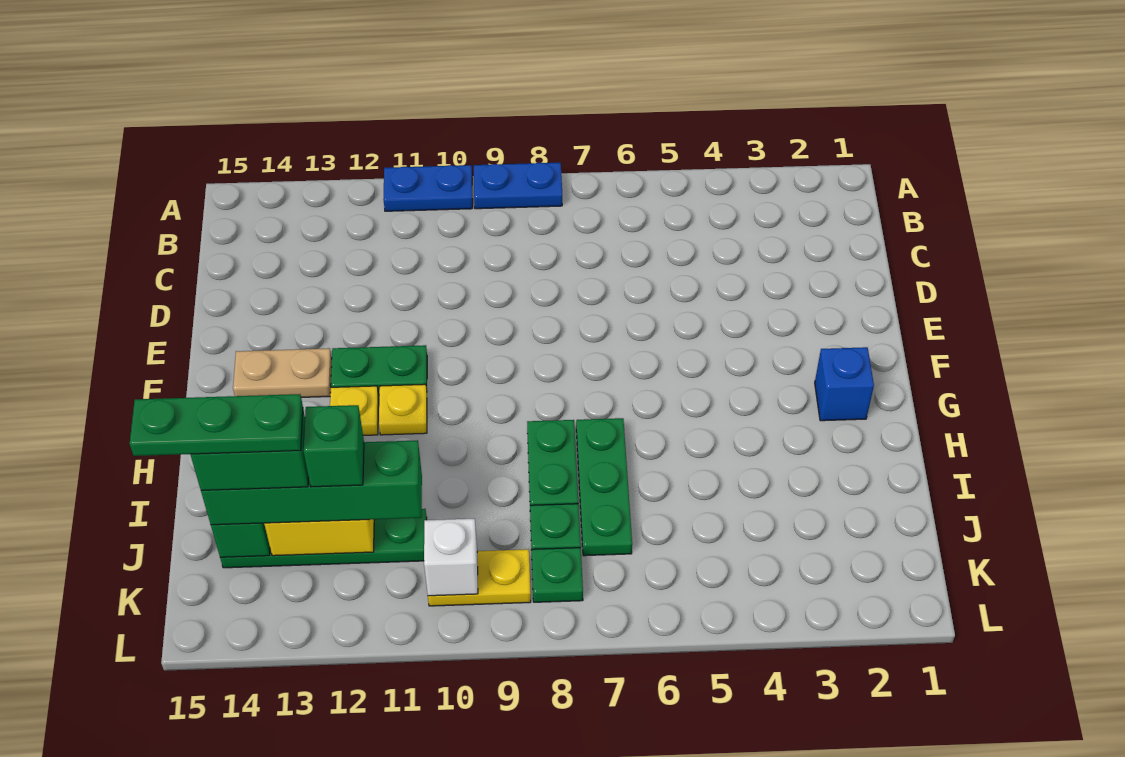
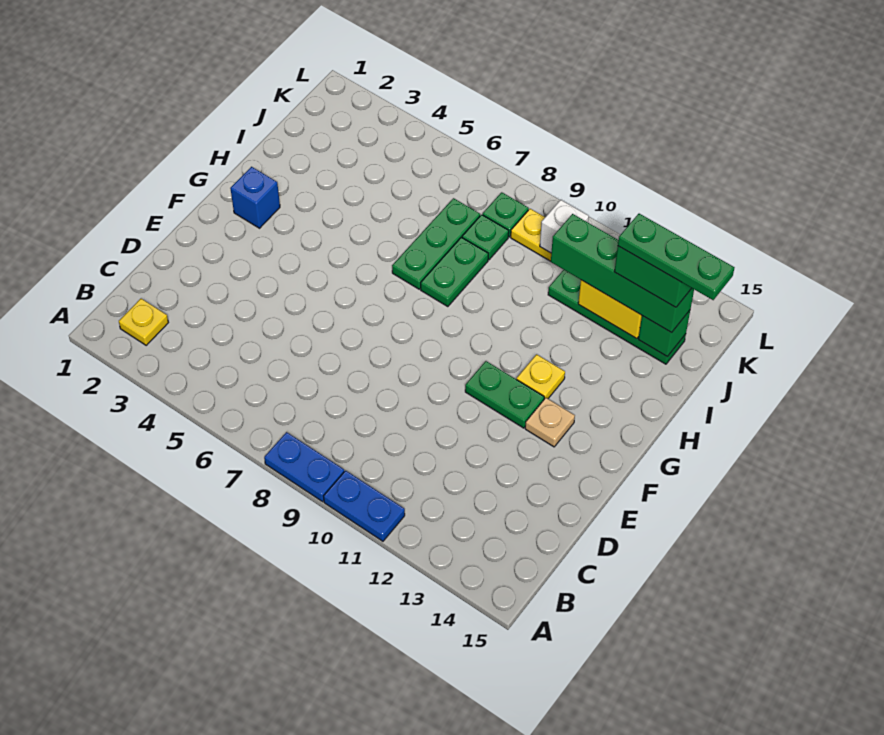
tan 1x2 plate [233,348,332,397] -> tan 1x1 plate [525,398,575,447]
yellow 1x1 plate [379,384,427,435] -> yellow 1x1 plate moved to [119,299,168,345]
green 1x1 brick [304,405,364,487] -> none

